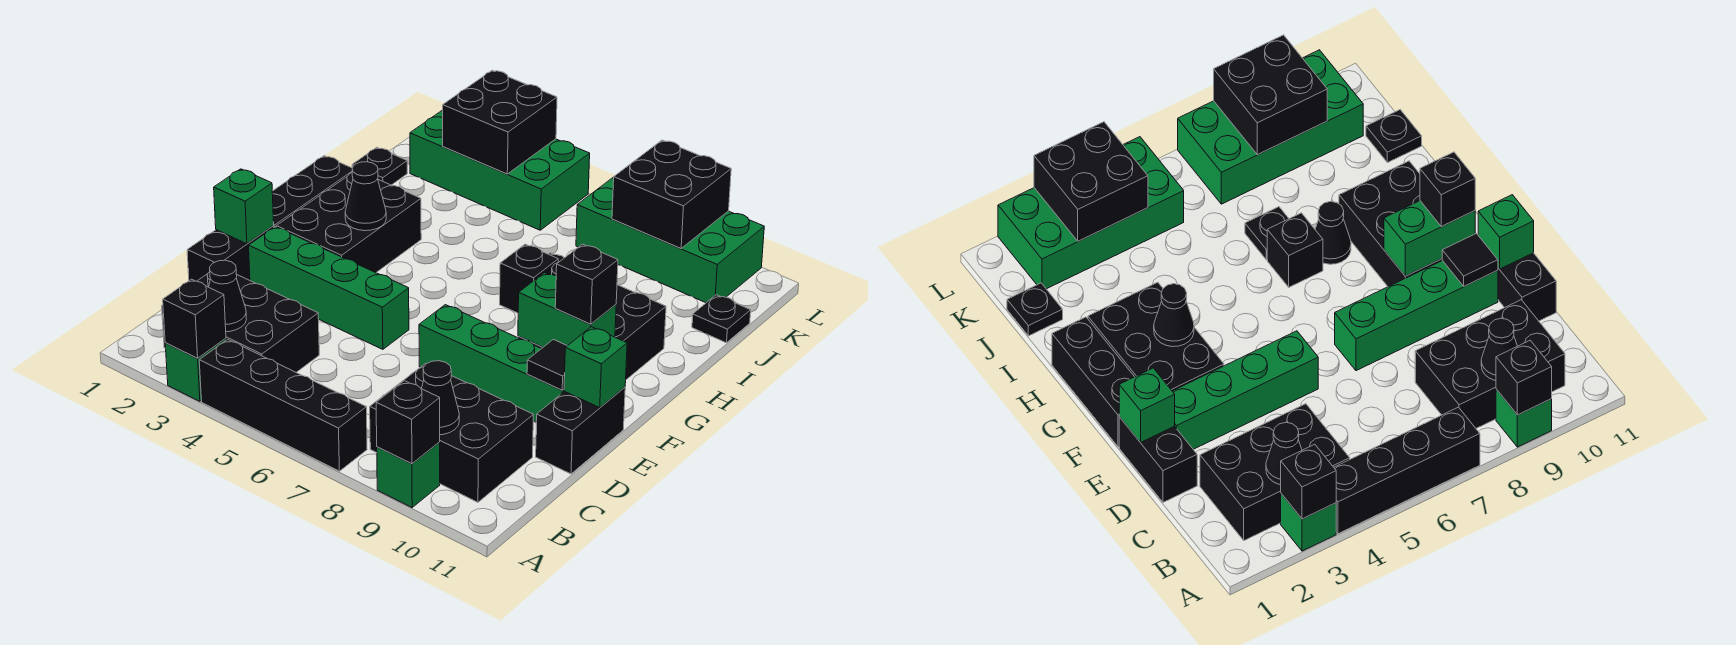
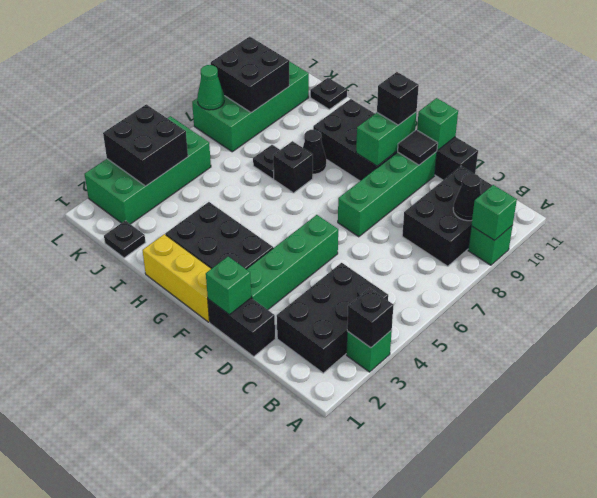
black 1x4 brick [199,339,367,471] -> none
black 1x1 brick [376,381,440,464] -> green 1x1 brick [471,185,517,241]
black 1x1 cone [209,260,247,332] -> none
black 1x3 brick [272,156,352,227] -> yellow 1x3 brick [142,234,211,322]
black 1x1 cone [345,162,386,231] -> none
none -> green 1x1 cone [197,65,224,110]

